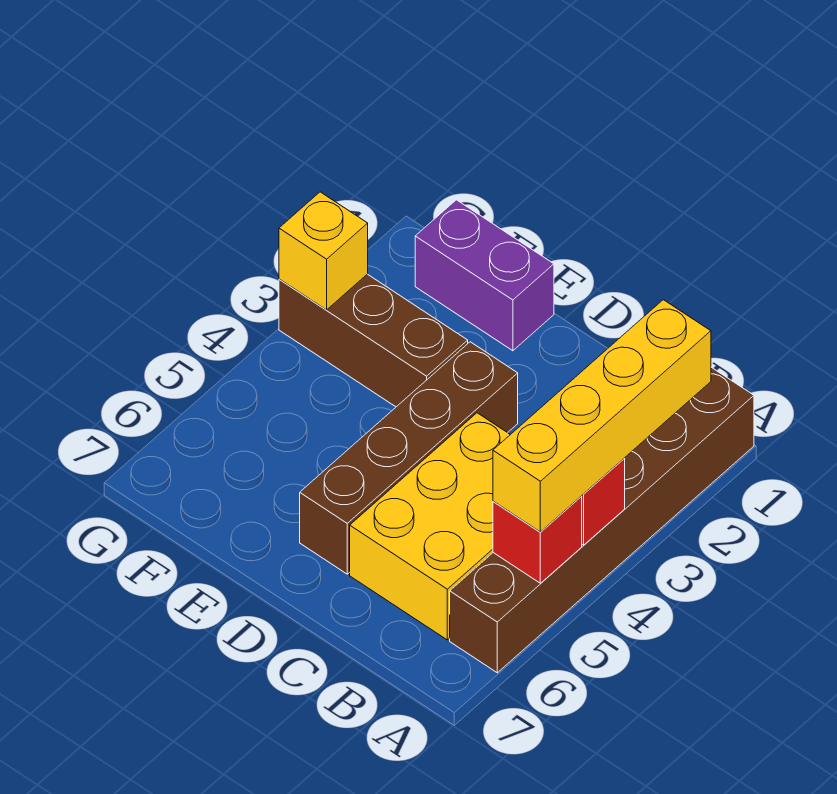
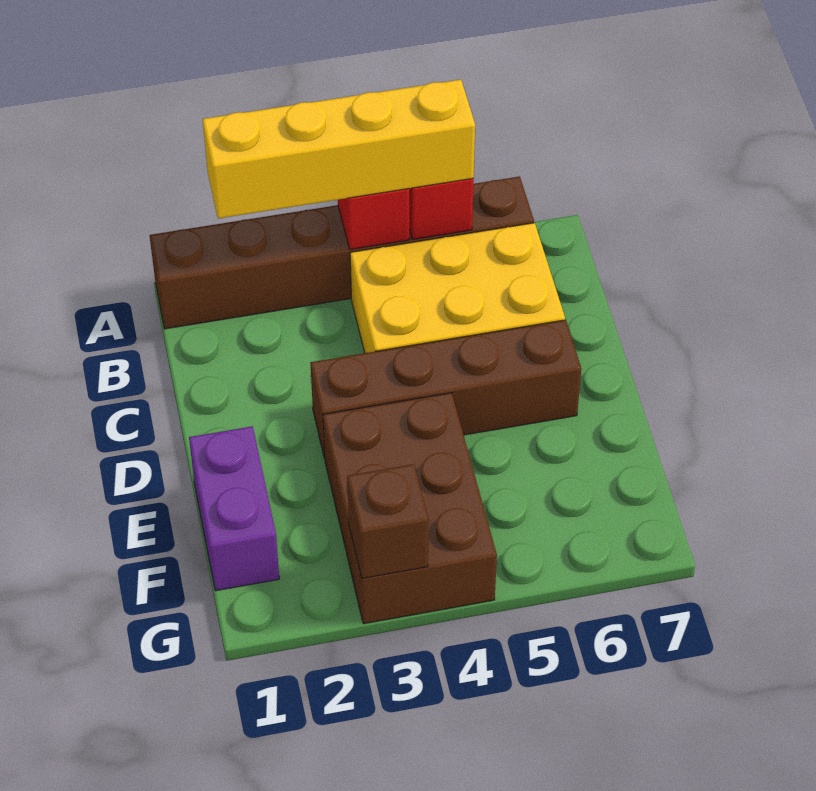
brown 1x3 brick [279,274,468,407] -> brown 2x3 brick [323,393,497,624]
yellow 1x1 brick [279,192,368,310] -> brown 1x1 brick [347,464,429,578]

